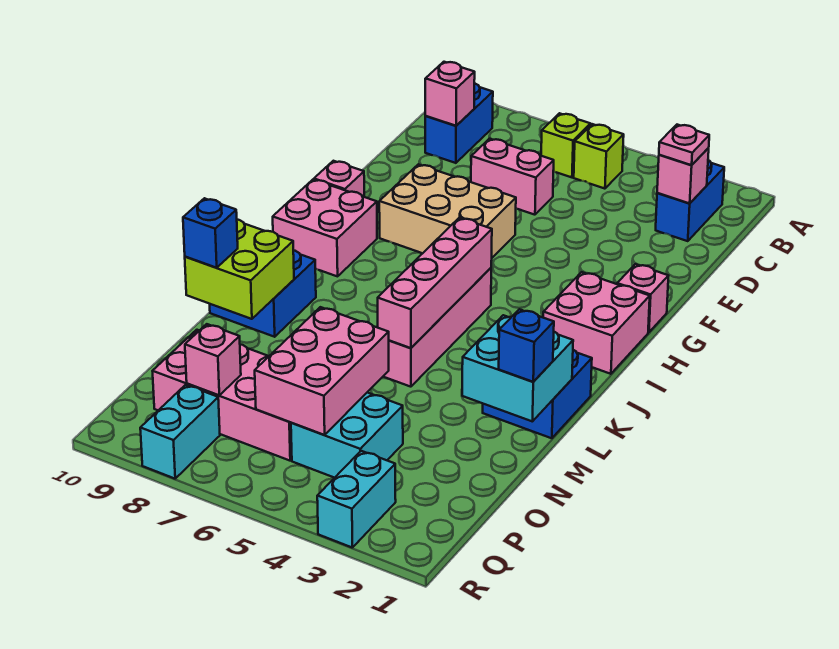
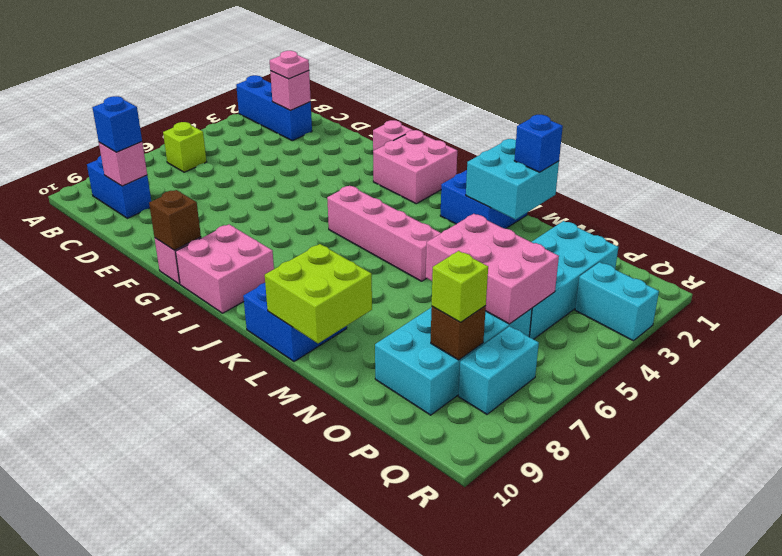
blue 1x2 brick [656,160,724,241] -> blue 1x3 brick [236,75,312,141]
lime 1x1 brick [574,124,624,189] -> lime 1x1 brick moved to [432,251,488,322]
pink 1x2 brick [471,139,554,215] -> none
tan 2x3 brick [379,164,516,258] -> none
none -> brown 1x1 brick [149,190,201,250]
pink 1x4 brick [378,218,492,348] -> none
blue 1x1 brick [183,198,238,268] -> blue 1x1 brick moved to [92,96,142,152]
cyan 2x2 brick [291,393,403,478] -> cyan 2x4 brick [529,221,618,339]
pink 2x4 brick [153,330,292,461] -> cyan 2x4 brick [375,307,532,415]
pink 1x1 brick [185,324,241,395] -> brown 1x1 brick [431,306,486,360]
cyan 1x2 brick [140,385,220,479] -> cyan 1x2 brick turned to [459,326,539,414]

